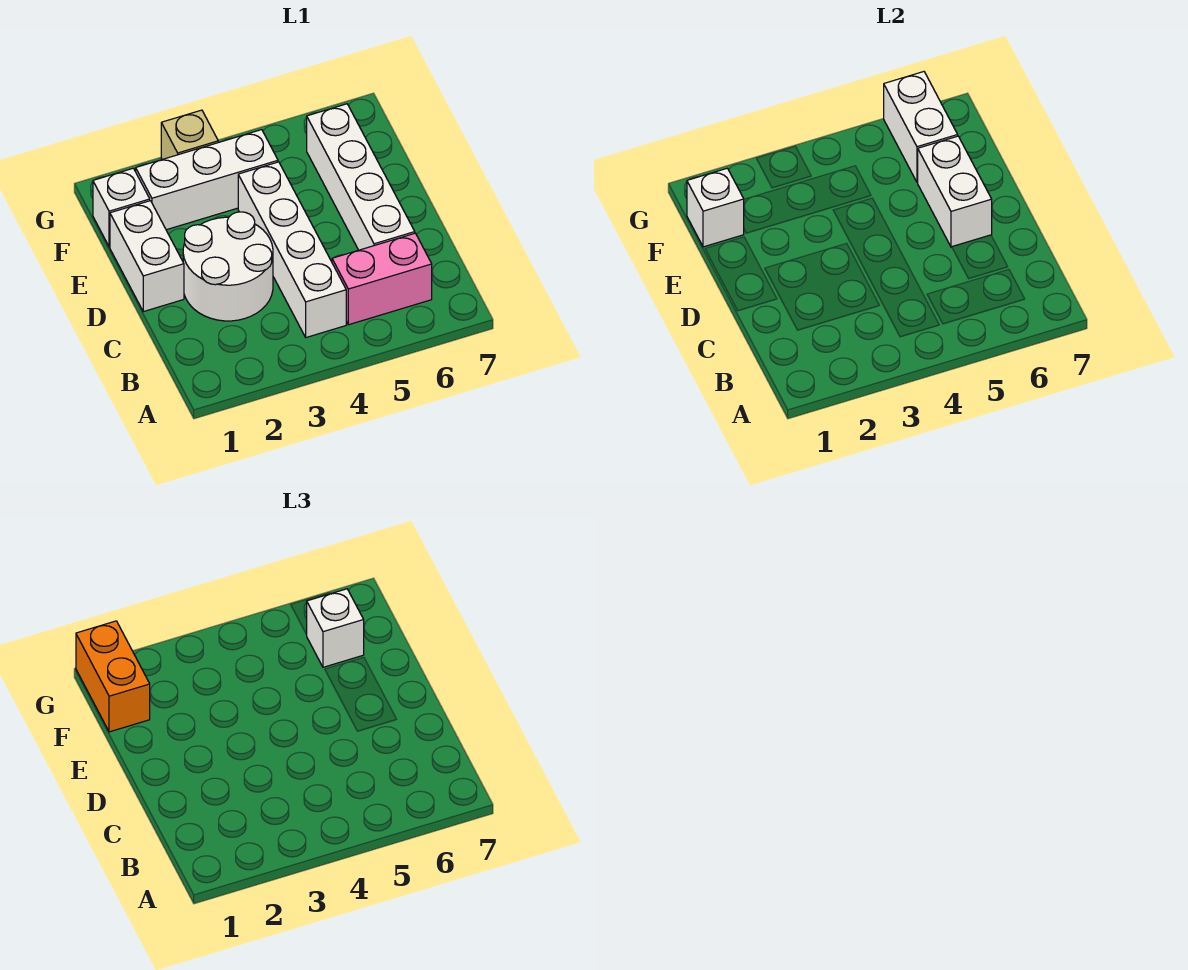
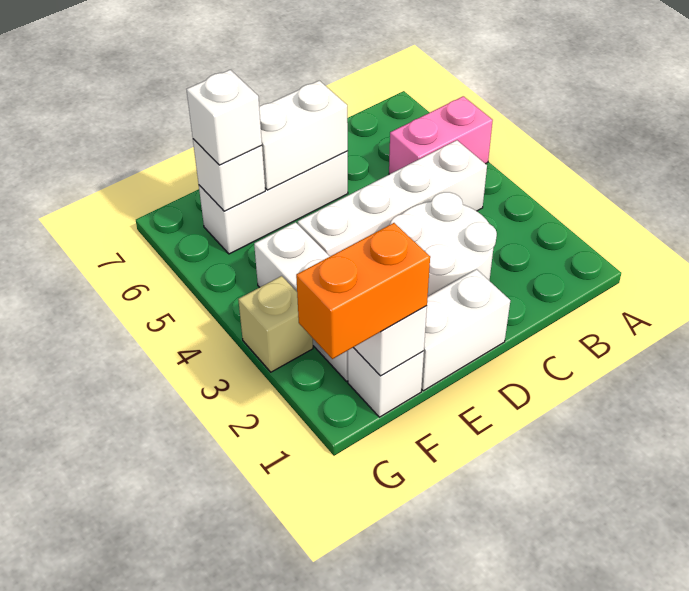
pink 1x2 brick [332,233,432,325] -> pink 1x2 brick turned to [389,96,493,174]
white 1x4 brick [307,104,415,250] -> white 1x3 brick [199,151,348,254]
white 1x2 brick [884,72,958,182] -> white 1x1 brick [193,139,265,211]

